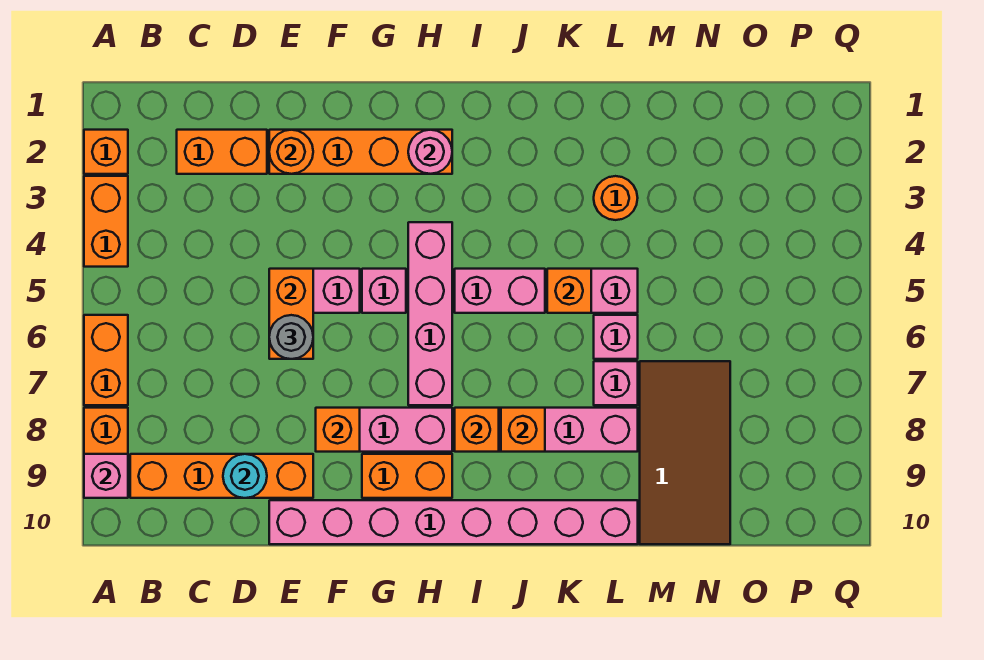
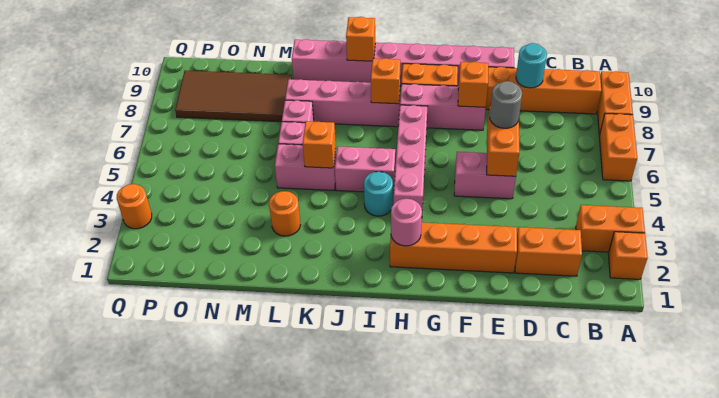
orange 1x2 brick [84,176,128,267] -> orange 1x2 brick turned to [576,205,645,252]
pink 1x1 brick [84,454,128,498] -> none
orange 1x1 round brick [269,130,313,174] -> orange 1x1 round brick moved to [117,184,152,229]
pink 1x1 brick [362,269,406,313] -> none
none -> cyan 1x1 round brick [364,172,393,216]
orange 1x1 brick [501,408,545,452] -> orange 1x1 brick moved to [346,17,375,61]
brown 2x4 tile [640,361,730,544] -> brown 2x4 tile turned to [175,70,292,122]

